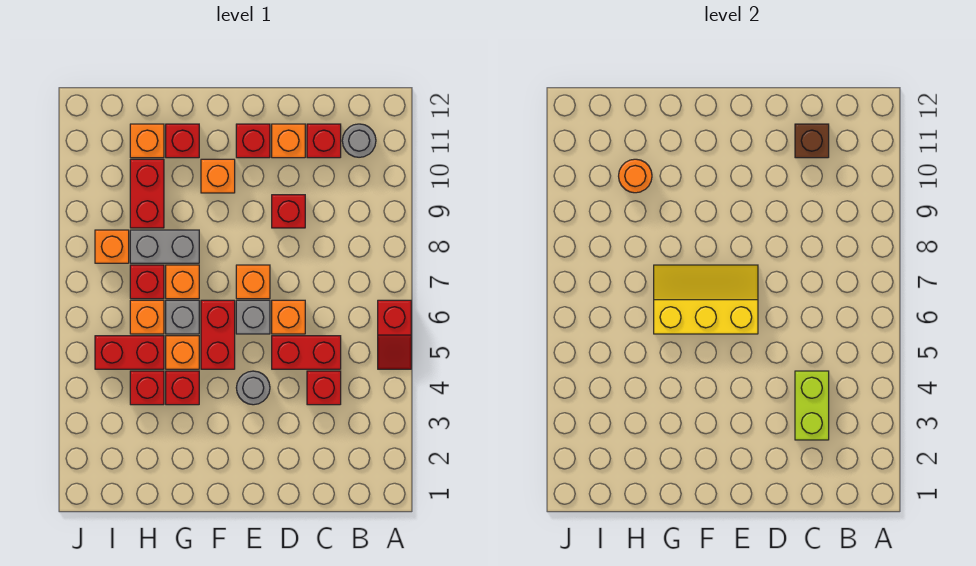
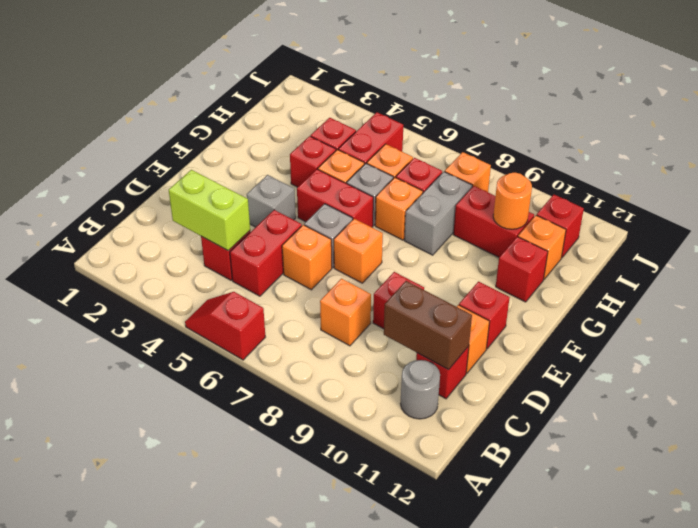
brown 1x1 brick [795,124,829,158] -> brown 1x2 brick [384,281,472,370]
grey 1x1 round brick [236,371,270,405] -> grey 1x1 brick [247,175,296,227]
yellow 2x3 slope [654,265,758,334] -> none
orange 1x1 brick [201,159,235,193] -> orange 1x1 brick moved to [320,279,371,346]
none -> red 1x1 brick [537,195,584,258]

